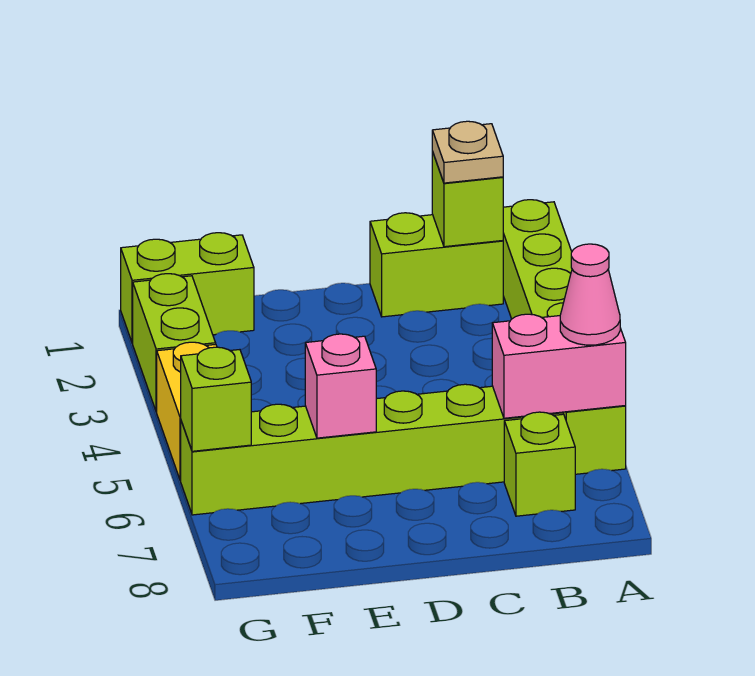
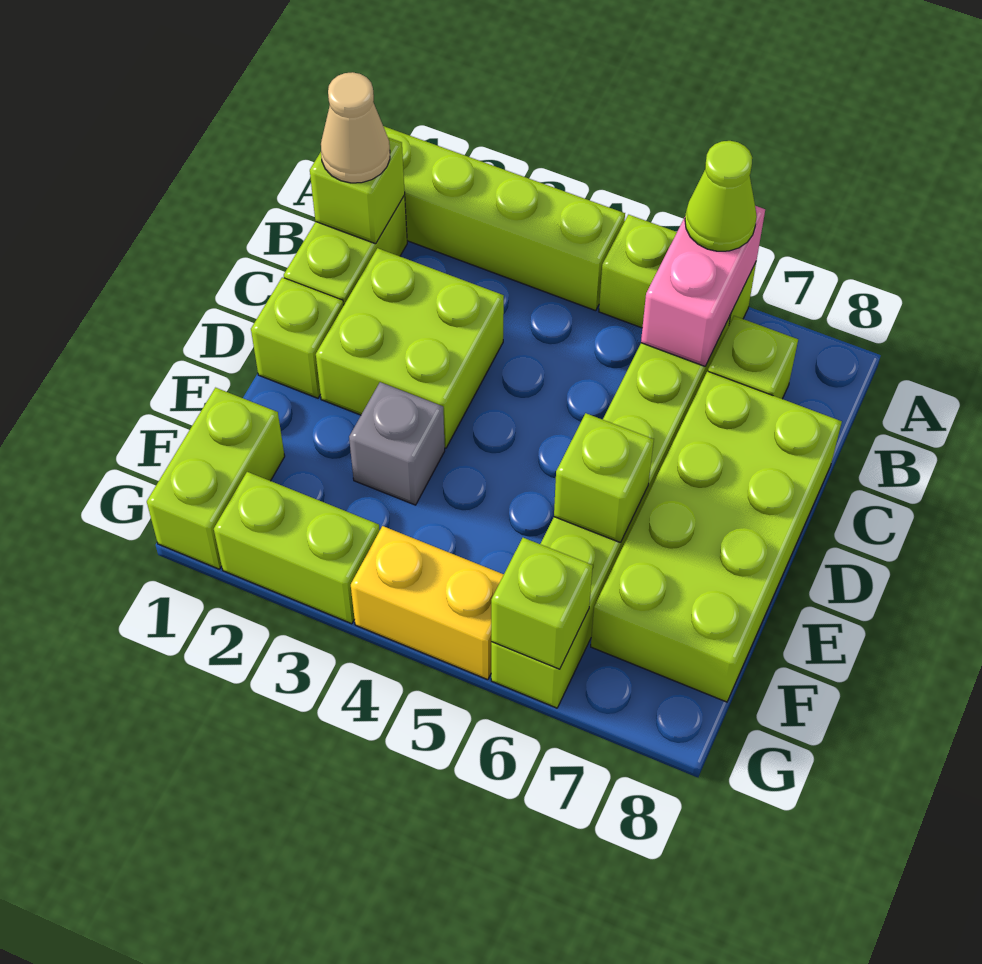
pink 1x1 cone [560,244,620,345] -> lime 1x1 cone [685,141,757,251]
tan 1x1 plate [432,121,503,183] -> tan 1x1 cone [321,72,390,183]
none -> lime 2x2 brick [316,248,504,448]
none -> lime 2x4 brick [591,371,842,702]
none -> lime 1x1 brick [251,277,344,398]
none -> grey 1x1 brick [349,382,445,505]
pink 1x1 brick [305,334,376,438] -> lime 1x1 brick [554,413,654,543]

